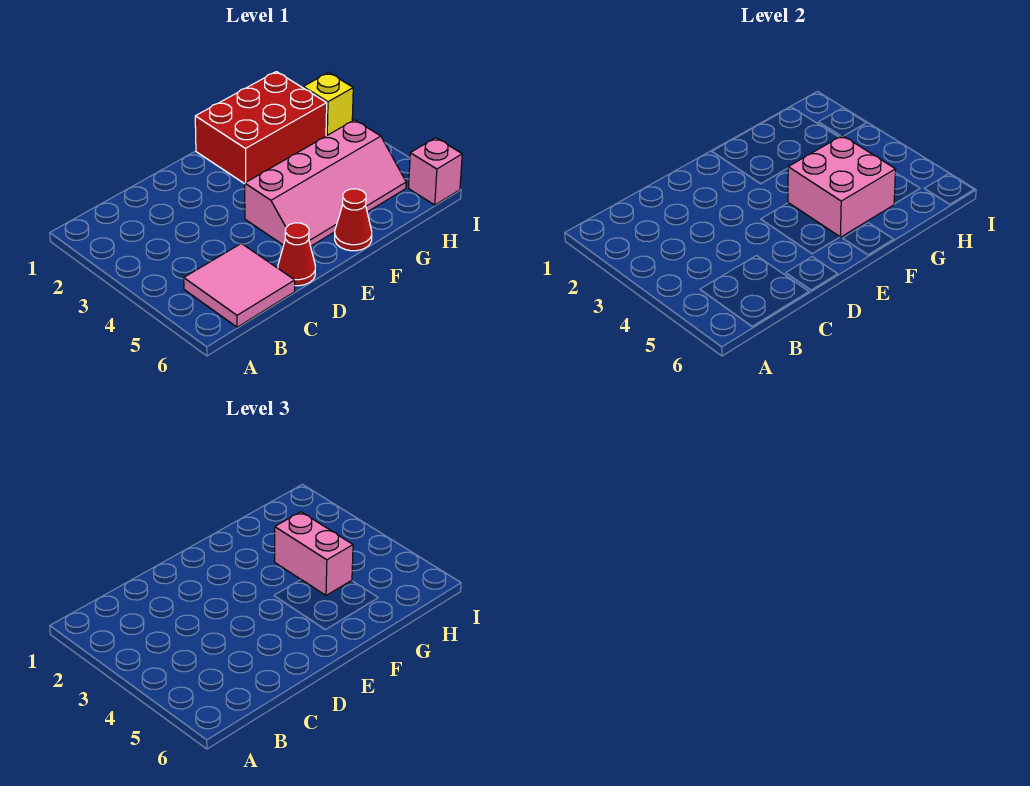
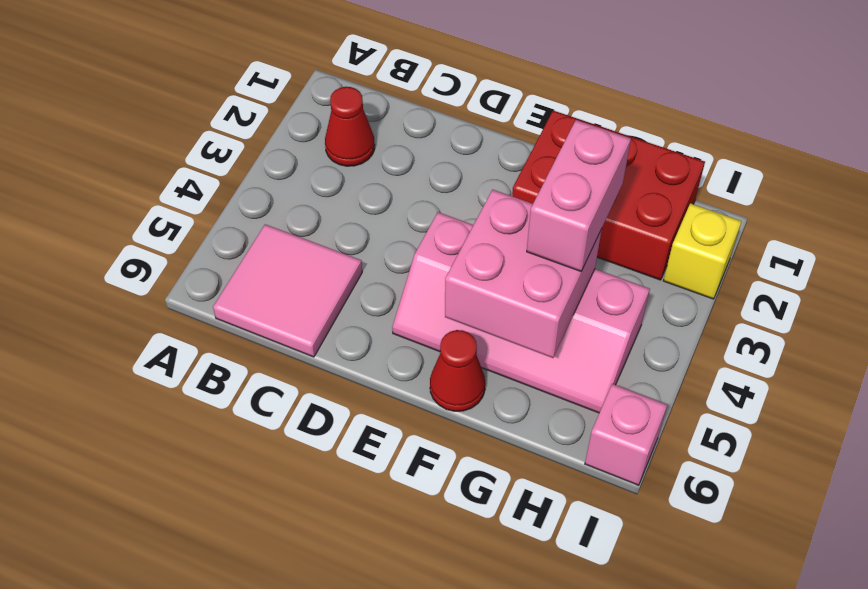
red 1x1 cone [278,223,315,286] -> red 1x1 cone moved to [325,87,375,166]

